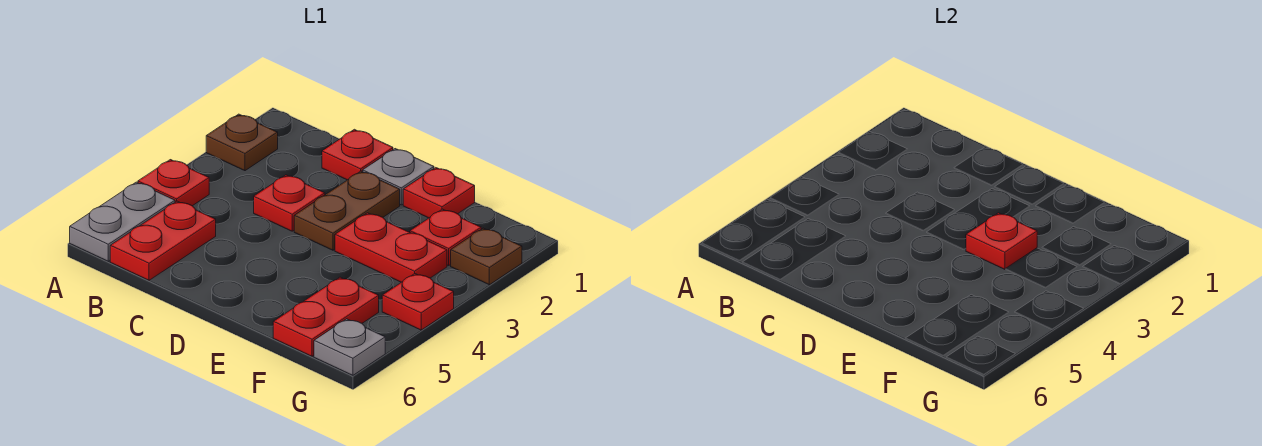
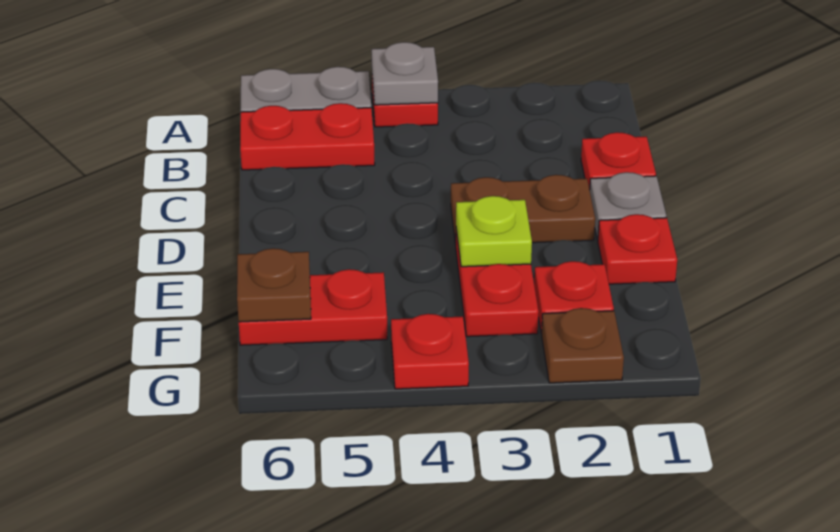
brown 1x1 plate [206,114,278,171] -> brown 1x1 plate moved to [237,248,311,322]
red 1x1 plate [254,175,325,231] -> none
red 1x1 plate [966,213,1037,269] -> lime 1x1 plate [456,196,532,267]
grey 1x1 plate [314,319,385,375] -> grey 1x1 plate moved to [372,42,438,105]

